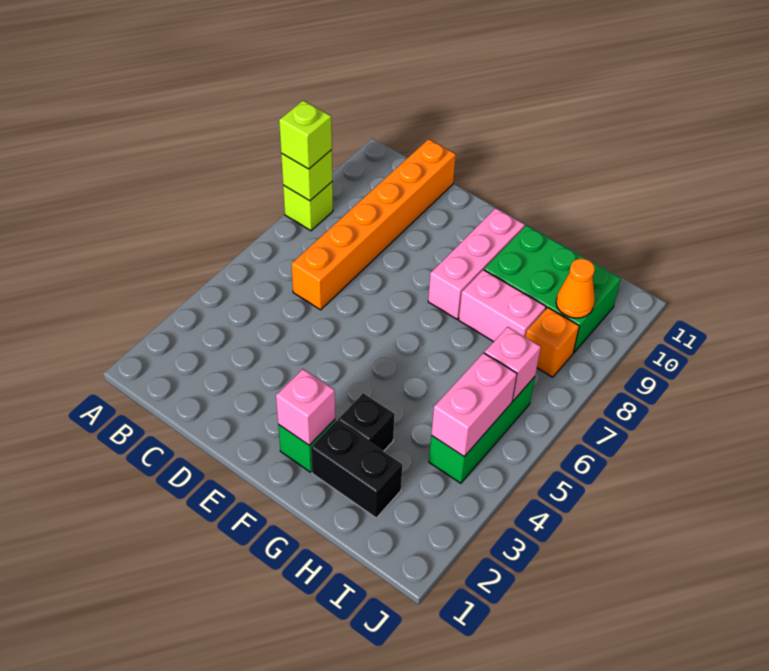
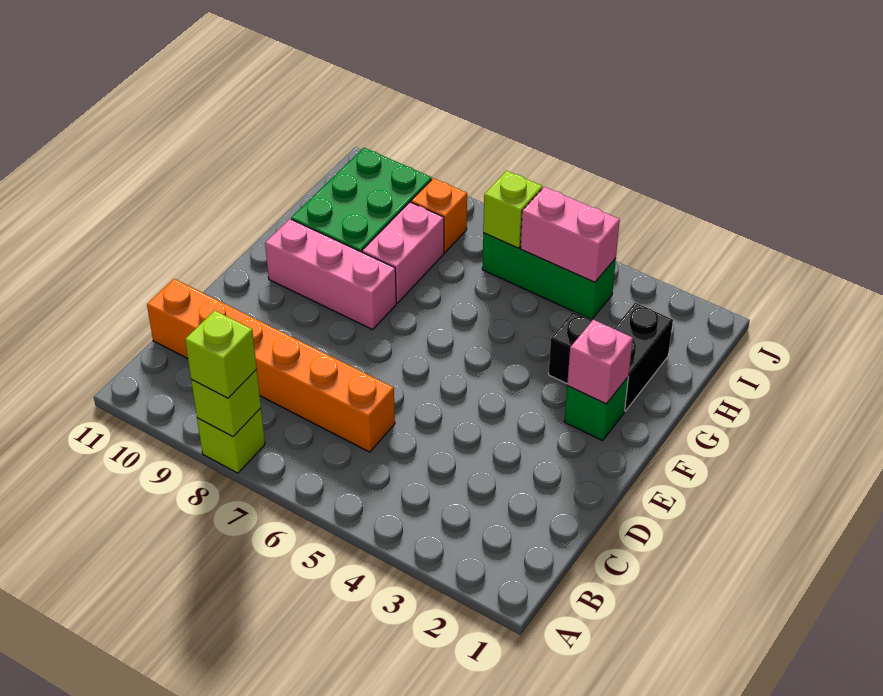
pink 1x1 brick [484,327,541,401] -> lime 1x1 brick [483,171,542,248]
orange 1x1 cone [556,259,595,318] -> none

